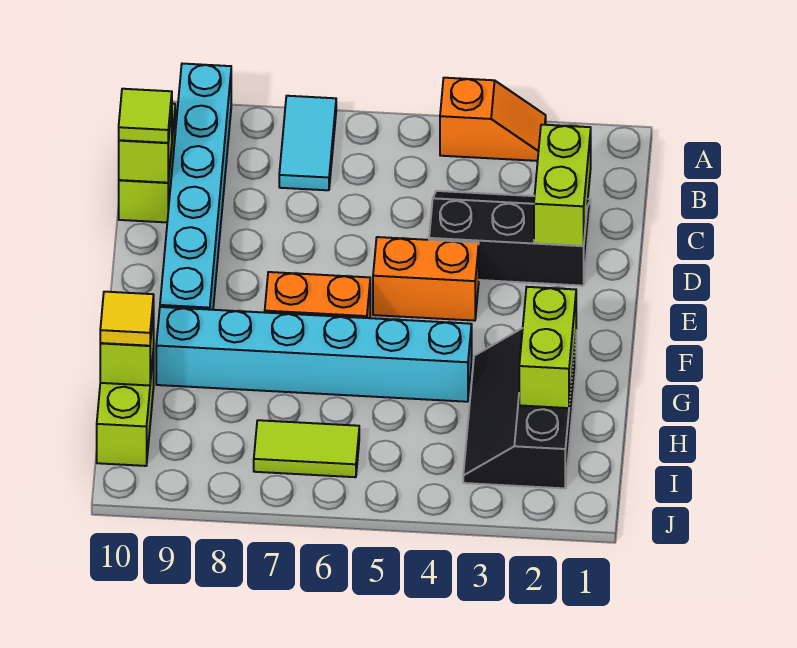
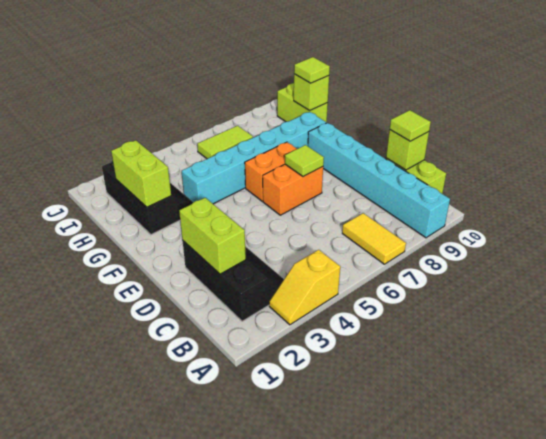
orange 1x2 slope [440,78,546,161] -> yellow 1x2 slope [269,250,340,325]
cyan 1x2 tile [279,96,336,190] -> yellow 1x2 tile [342,213,406,264]
black 2x3 slope [429,191,591,286] -> black 2x3 slope turned to [183,241,284,321]
orange 1x2 brick [373,237,479,321] -> orange 1x2 brick moved to [263,164,323,215]
none -> lime 1x1 tile [285,145,324,176]
yellow 1x1 tile [100,292,154,346] -> lime 1x1 tile [294,57,330,83]

